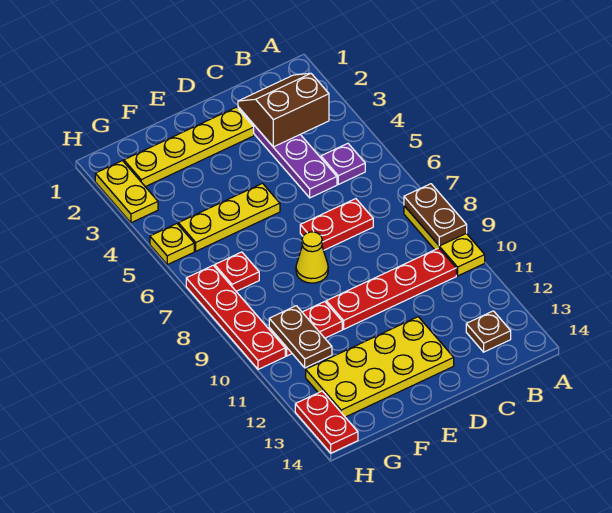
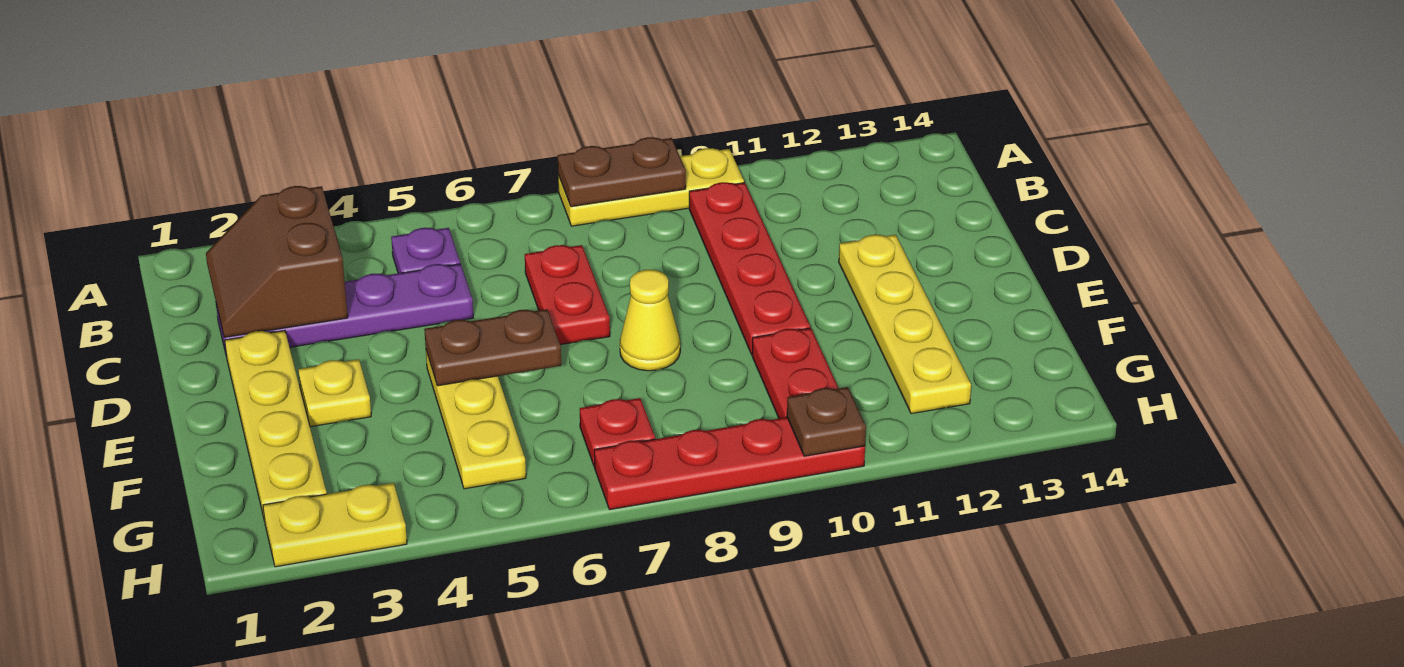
brown 1x1 plate [466,311,511,352] -> brown 1x1 plate moved to [787,387,866,456]
yellow 2x4 plate [306,317,454,417] -> yellow 1x4 plate [839,235,971,414]
brown 1x2 plate [269,306,332,368] -> brown 1x2 plate moved to [424,309,561,386]
yellow 1x1 plate [150,224,194,265] -> yellow 1x1 plate moved to [298,359,371,427]
red 1x2 plate [295,391,358,453] -> none

